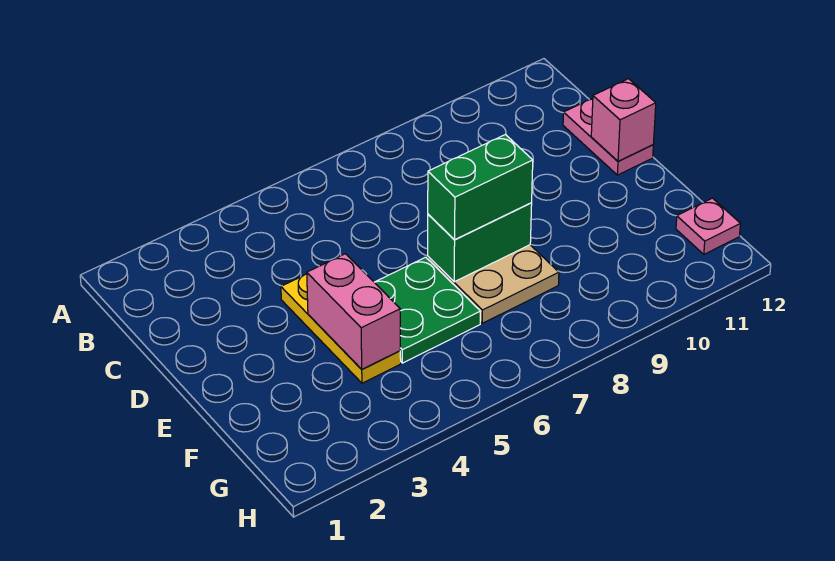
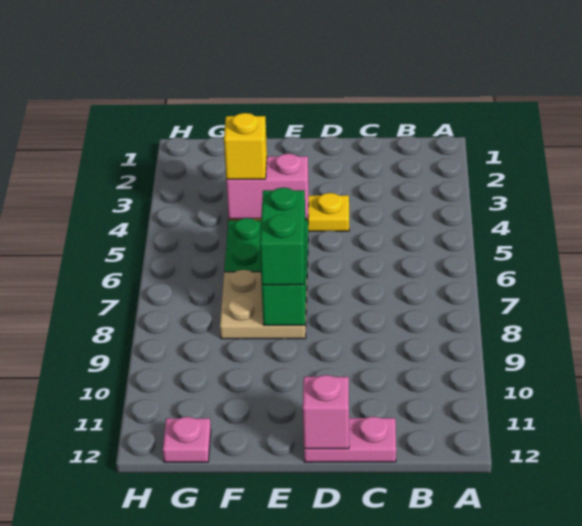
none -> yellow 1x1 brick [224,113,267,179]

